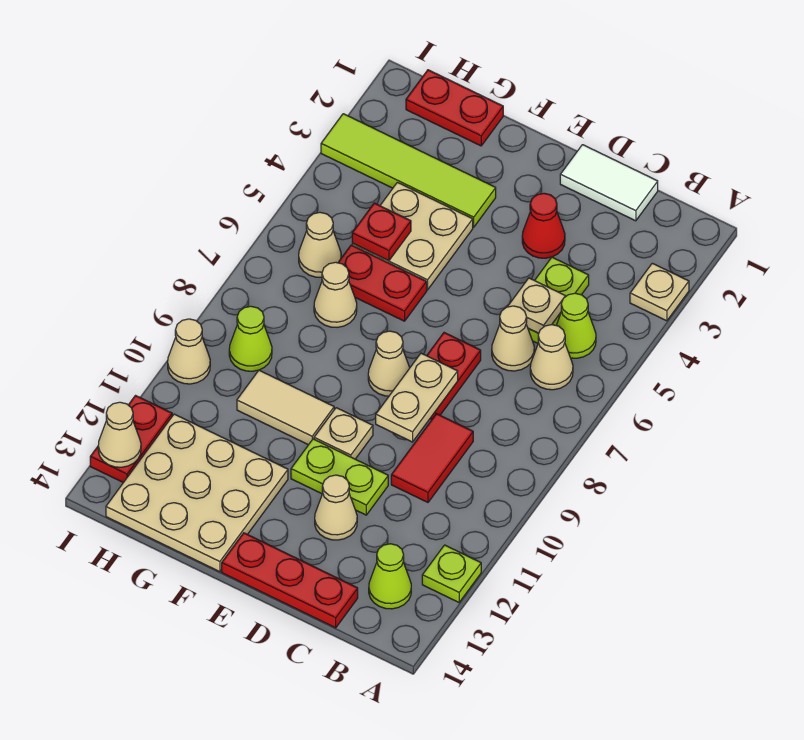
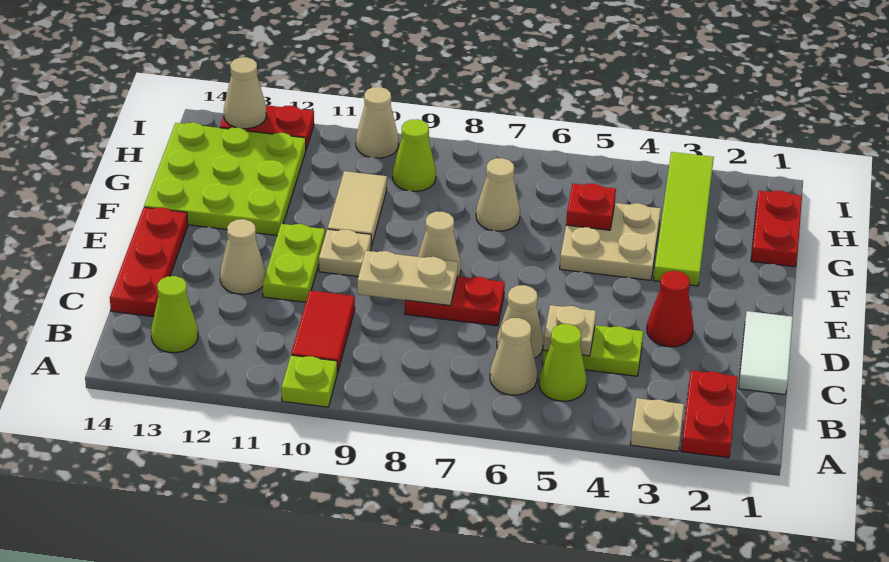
lime 1x1 plate [422,545,481,602] -> lime 1x1 plate moved to [281,355,337,407]
red 1x2 tile [391,414,473,502] -> red 1x2 tile turned to [291,291,355,373]
red 1x2 plate [338,245,427,321] -> red 1x2 plate moved to [681,371,738,458]
tan 3x3 plate [106,414,288,572] -> lime 3x3 plate [144,122,306,236]
tan 1x1 cone [299,212,341,277] -> none

